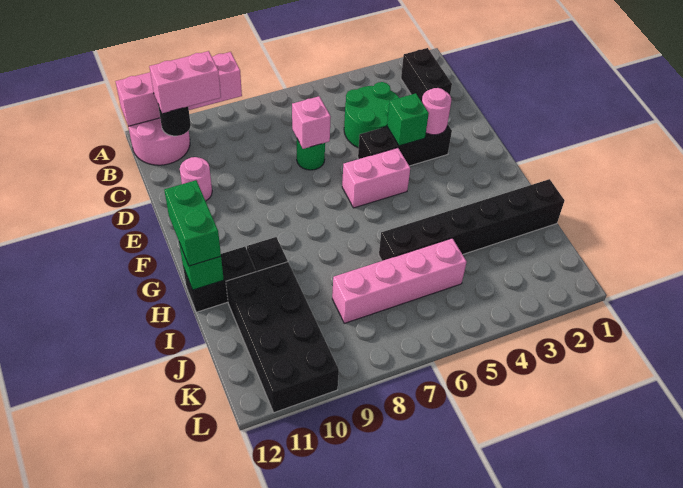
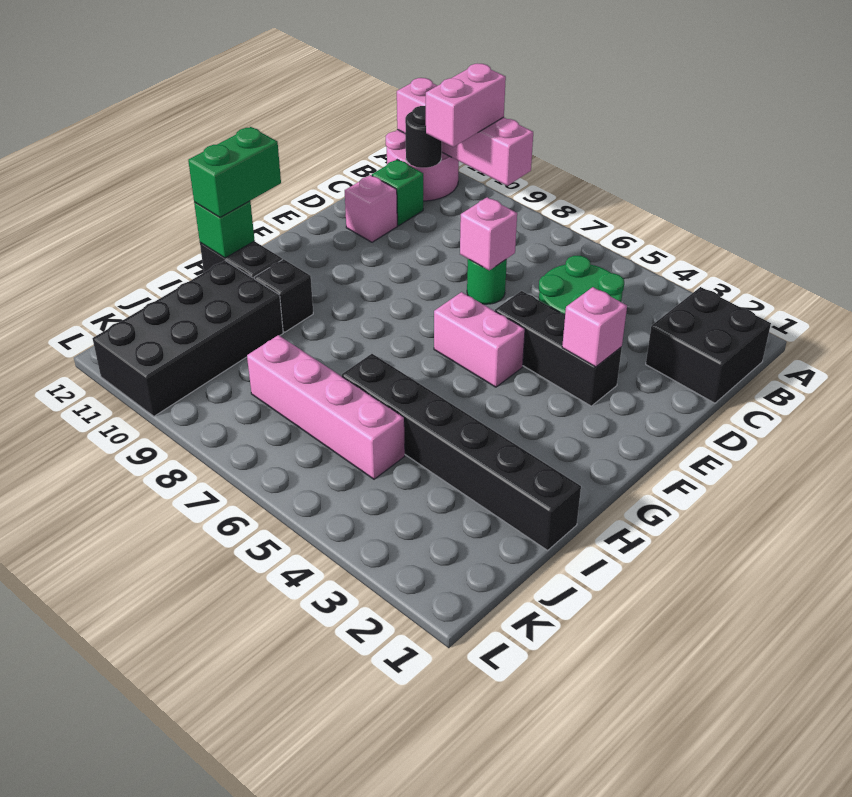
black 1x2 brick [401,48,452,102] -> black 2x2 brick [646,287,771,403]
pink 1x2 brick [149,51,221,113] -> pink 1x2 brick turned to [426,64,506,147]
pink 1x1 round brick [179,157,212,201] -> pink 1x1 brick [345,175,397,242]
pink 1x1 round brick [422,88,451,135] -> pink 1x1 brick [562,287,627,367]
green 1x1 brick [387,93,429,146] -> green 1x1 brick moved to [372,160,423,226]

